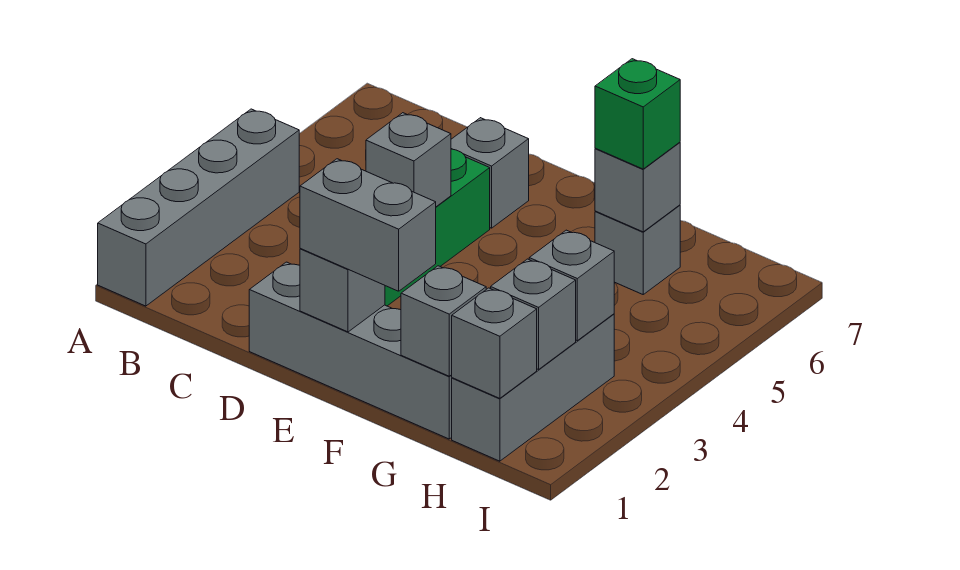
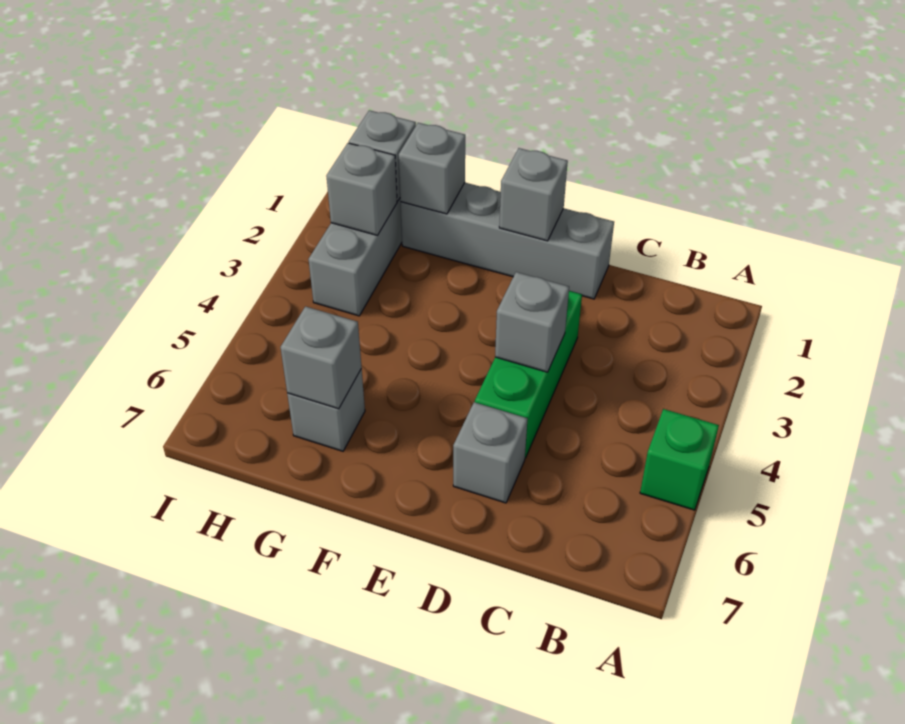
grey 1x4 brick [98,109,299,306] -> none
grey 1x2 brick [300,159,436,291] -> none
green 1x1 brick [595,59,680,169] -> green 1x1 brick moved to [640,409,719,510]
grey 1x1 brick [529,230,614,341] -> none

